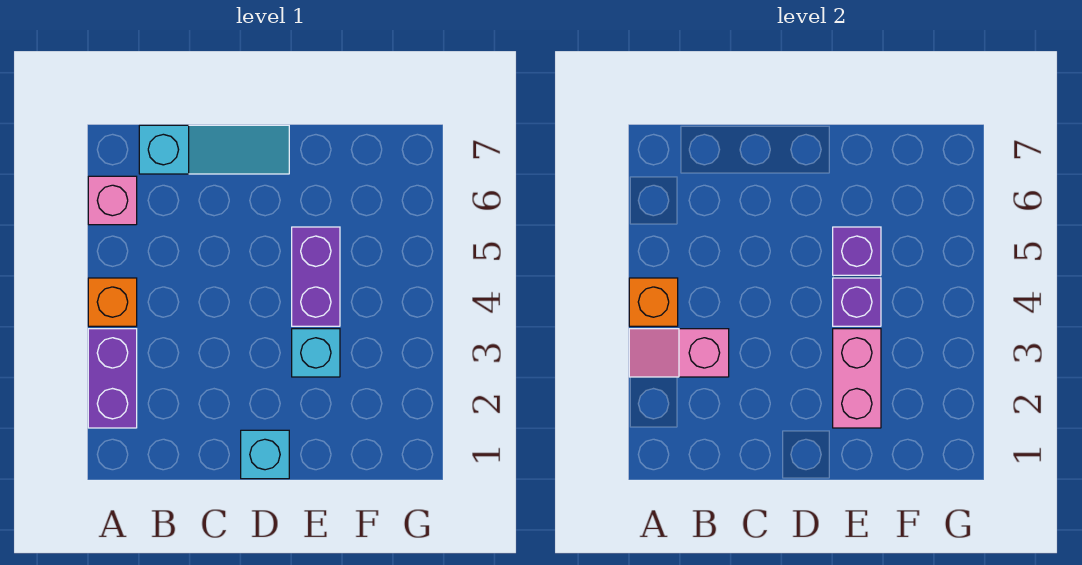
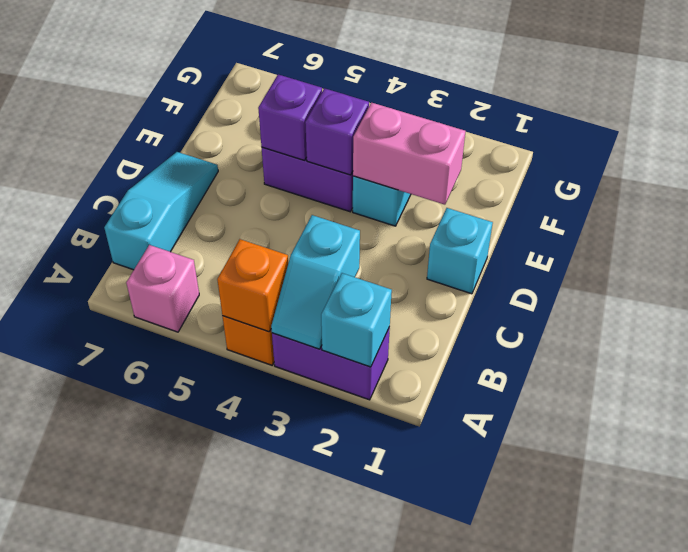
none -> cyan 1x1 brick [321,273,392,367]
pink 1x2 slope [629,329,729,377] -> cyan 1x2 slope [271,215,360,349]

